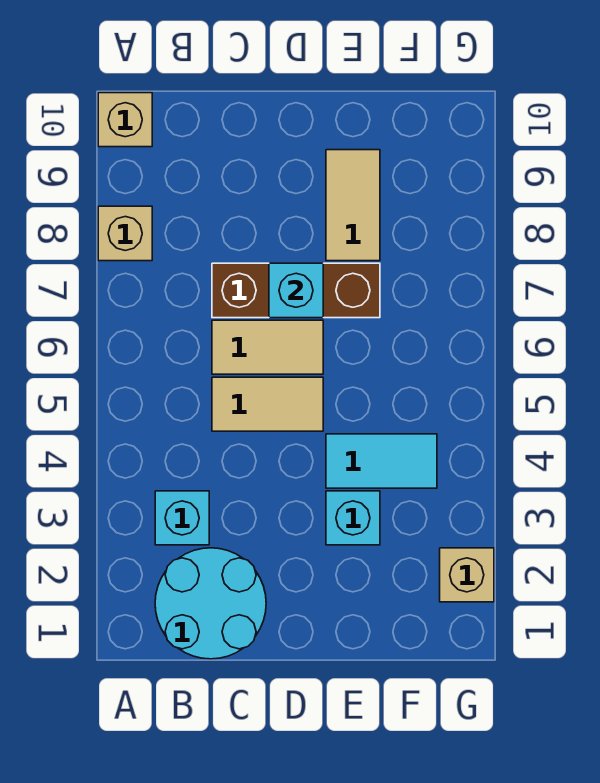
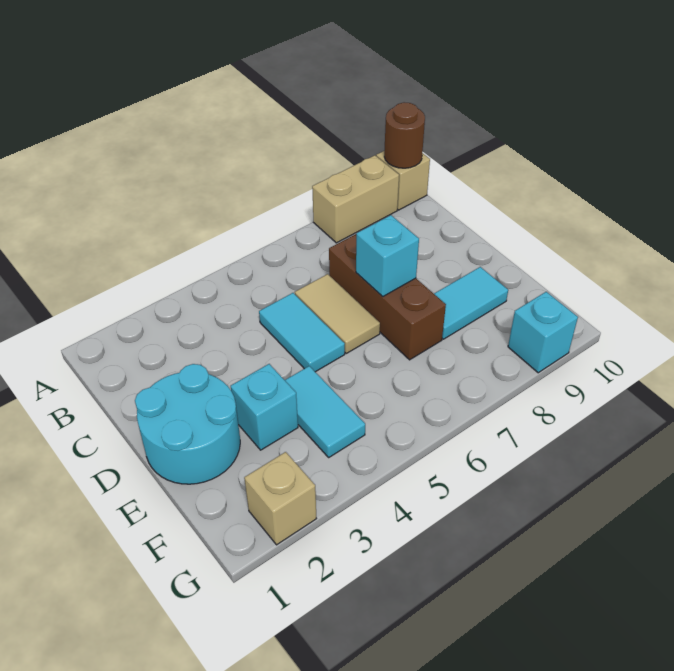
tan 1x1 brick [98,206,152,261] -> tan 1x2 brick [312,155,399,243]
none -> brown 1x1 round brick [384,102,425,168]
cyan 2x2 round brick [155,548,266,659] -> cyan 2x2 round brick moved to [135,364,240,484]
cyan 1x1 brick [155,491,209,545] -> cyan 1x1 brick moved to [508,292,578,373]
tan 1x2 tile [212,377,323,431] -> cyan 1x2 tile [259,293,345,372]
tan 1x2 tile [326,150,380,261] -> cyan 1x2 tile [434,267,508,339]

